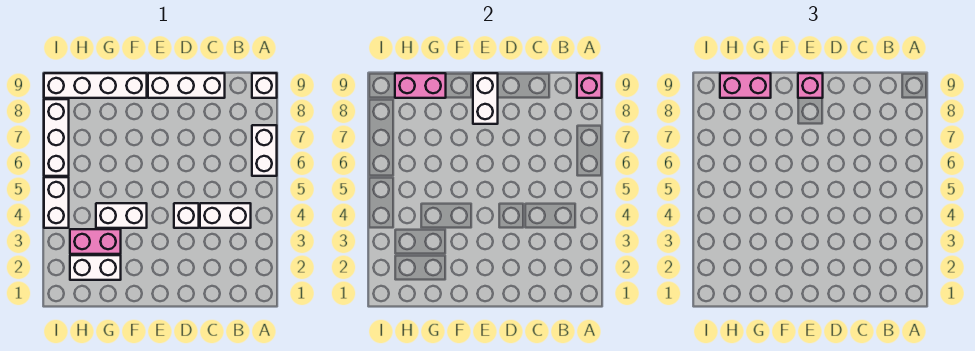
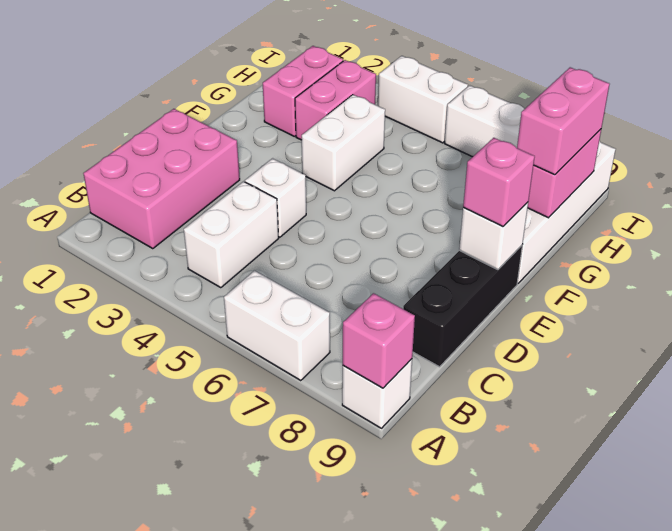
none -> pink 2x3 brick [83,109,240,249]
white 1x3 brick [148,73,225,98] -> black 1x3 brick [403,246,522,367]
white 1x2 brick [473,73,498,124] -> white 1x1 brick [459,202,528,270]
white 1x2 brick [70,255,121,280] -> pink 1x2 brick [263,46,343,136]

